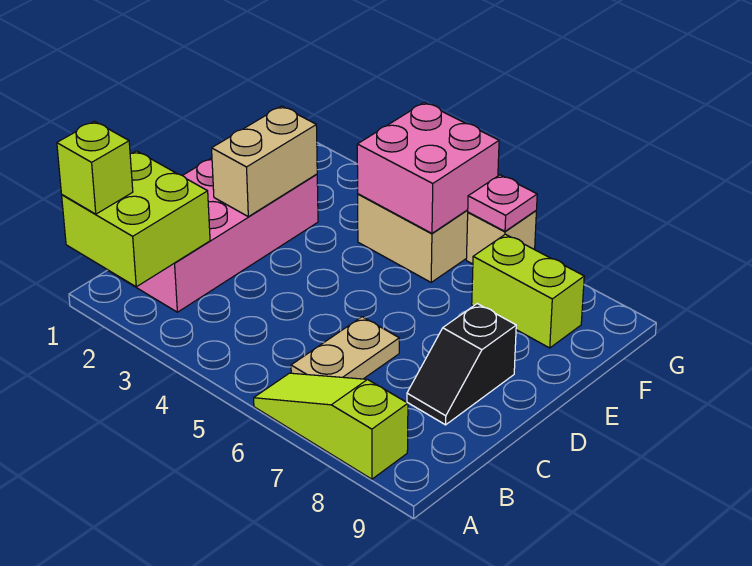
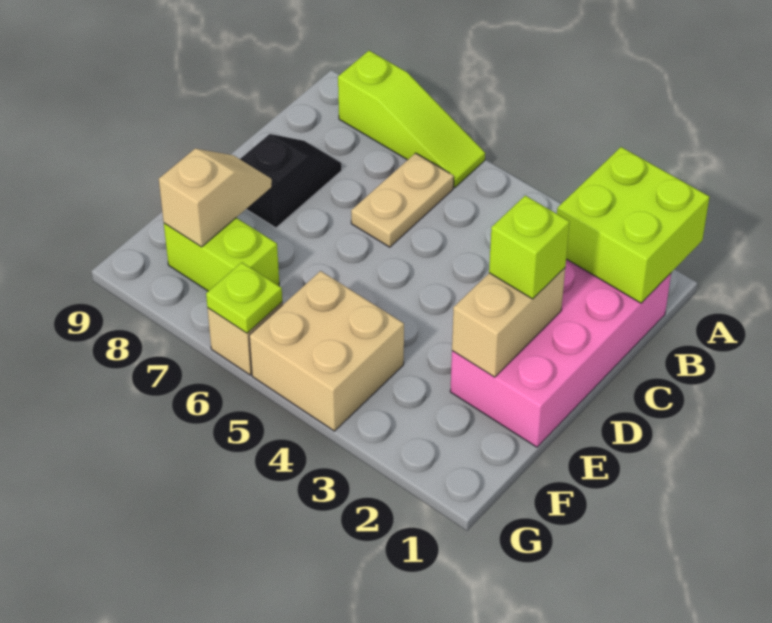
lime 1x1 brick [57,121,133,214] -> lime 1x1 brick moved to [489,196,570,299]
none -> tan 1x2 slope [159,149,272,247]
pink 2x2 brick [357,103,499,233] -> none
pink 1x1 plate [468,175,537,231] -> lime 1x1 plate [206,262,282,333]

